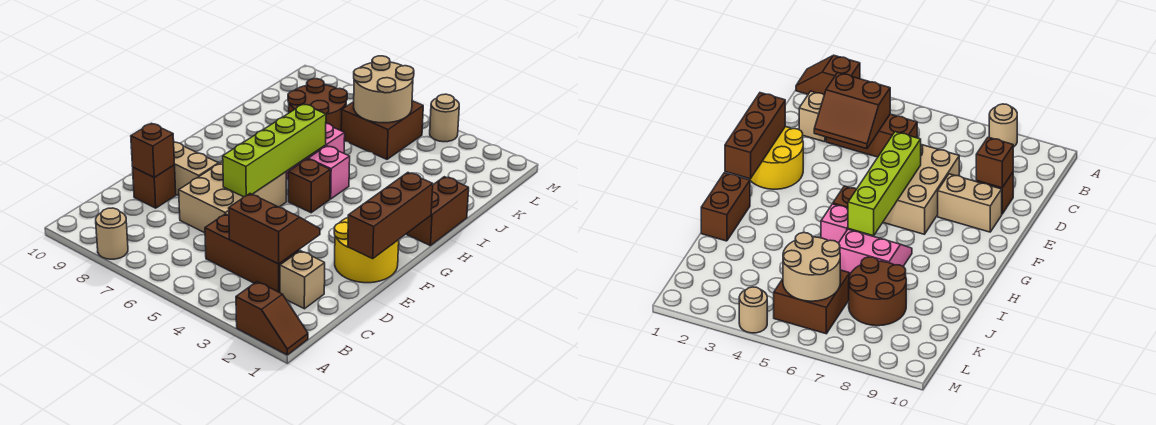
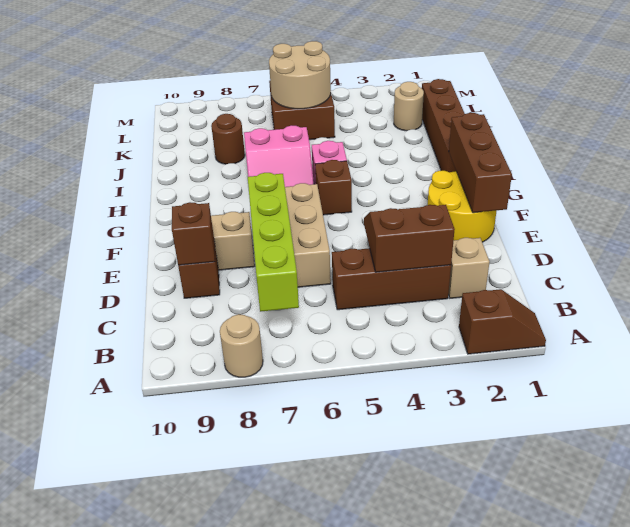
lime 1x4 brick [223,104,326,197] -> lime 1x4 brick moved to [248,173,299,312]
brown 1x2 brick [406,177,469,246] -> brown 1x4 brick [422,79,465,172]
brown 2x2 round brick [288,79,347,131] -> brown 1x1 round brick [211,114,245,164]
tan 1x1 round brick [430,94,459,142] -> tan 1x1 round brick moved to [394,82,424,131]

